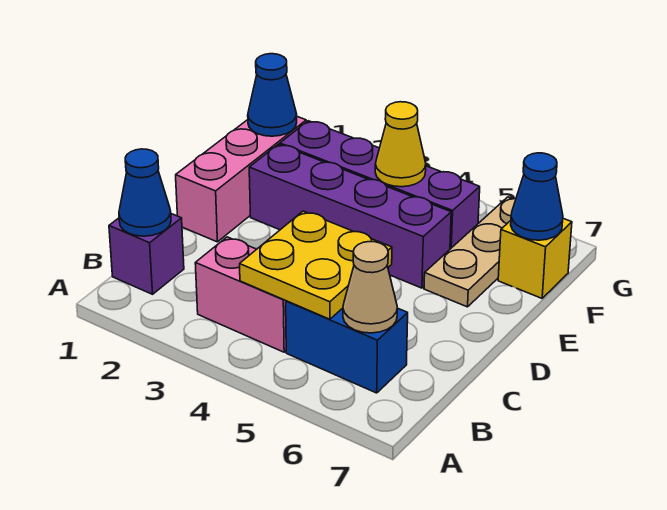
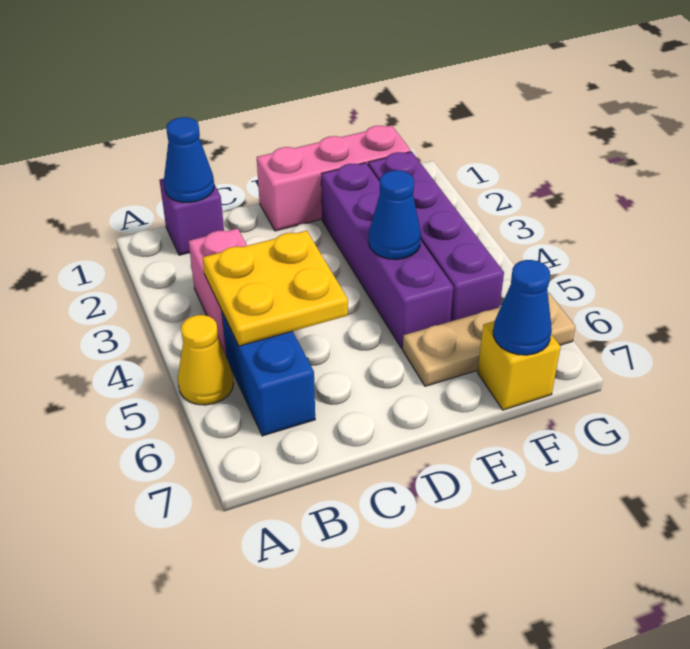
tan 1x1 cone [343,242,397,333] -> none
blue 1x1 cone [248,54,297,136] -> blue 1x1 cone moved to [369,170,421,259]
yellow 1x1 cone [375,102,426,187] -> yellow 1x1 cone moved to [178,315,233,405]

